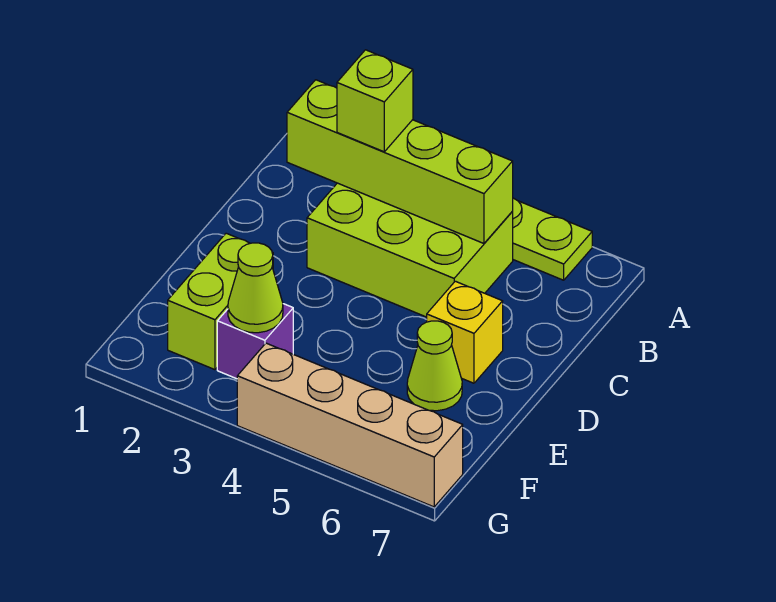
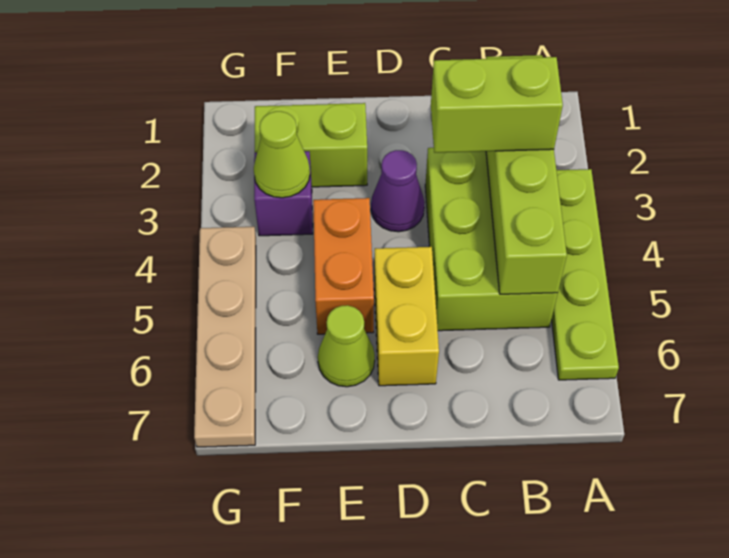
lime 1x1 brick [337,50,413,152] -> lime 1x2 brick [431,57,563,153]
none -> purple 1x1 cone [371,150,425,232]
yellow 1x1 brick [427,281,503,383] -> yellow 1x2 brick [374,247,439,386]
none -> orange 1x2 brick [313,198,374,334]
tan 1x4 brick [237,343,463,507] -> tan 1x4 plate [194,227,256,447]

